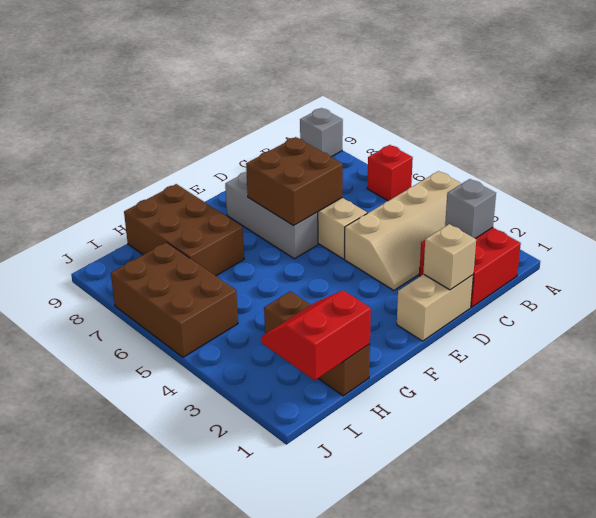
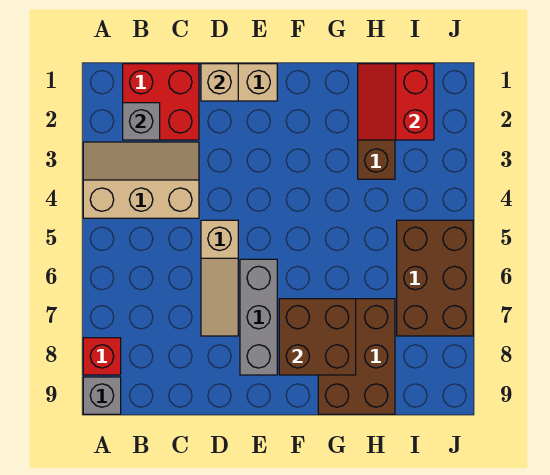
tan 2x4 slope [345,171,462,290] -> tan 2x3 slope [83,142,199,218]
red 1x1 brick [367,145,413,201] -> red 1x1 brick moved to [83,338,121,375]
brown 2x2 brick [246,137,343,226] -> brown 2x2 brick moved to [279,299,356,375]
red 2x2 slope [261,290,371,380] -> red 2x2 slope turned to [358,64,434,140]

